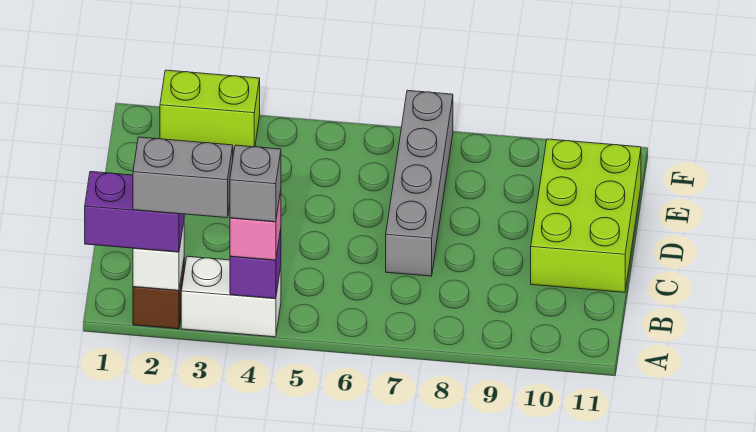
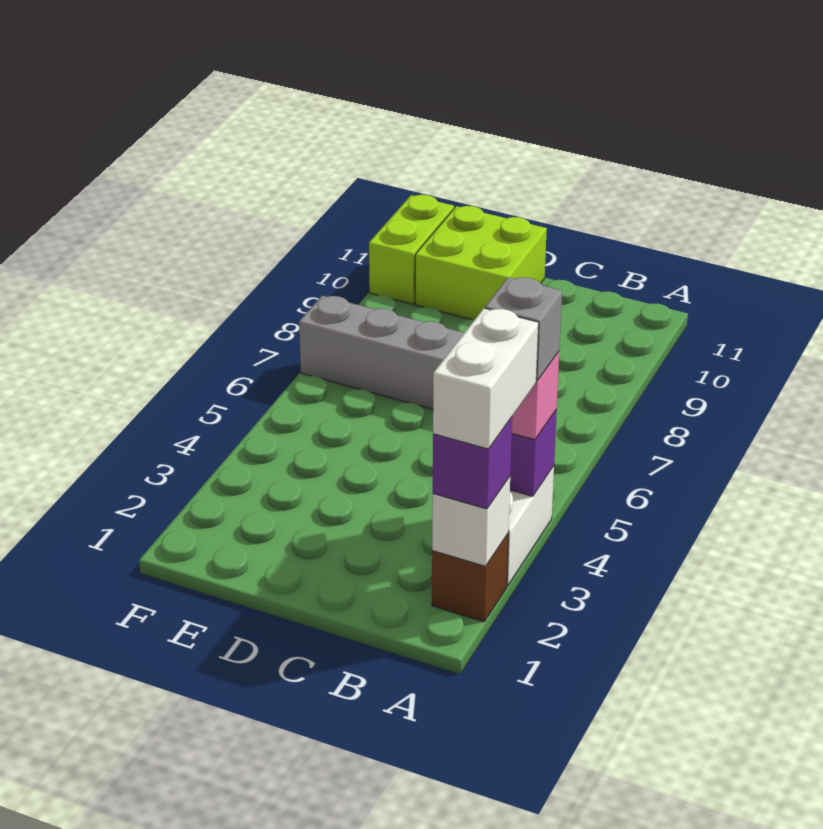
purple 1x2 brick [85,171,184,252] -> purple 1x1 brick [433,417,512,509]
grey 1x2 brick [133,137,233,218] -> white 1x2 brick [433,308,539,449]
lime 2x3 brick [531,139,641,292] -> lime 2x2 brick [415,206,547,320]
lime 1x2 brick [160,70,260,149] -> lime 1x2 brick moved to [369,195,454,304]

